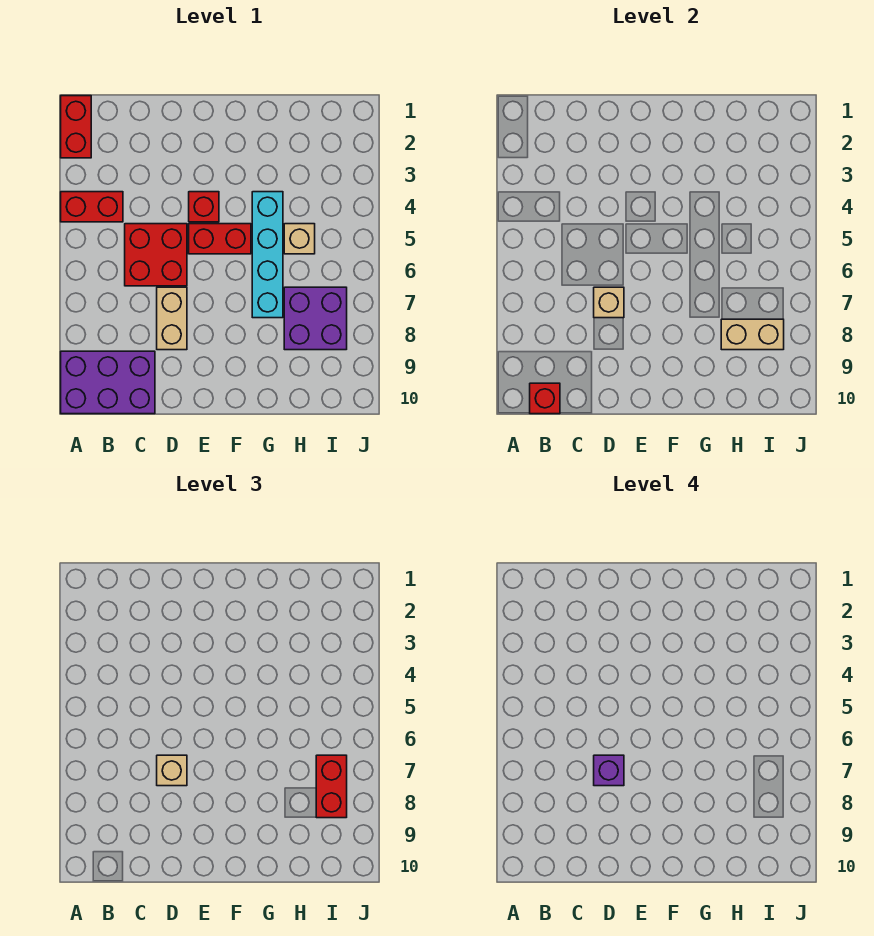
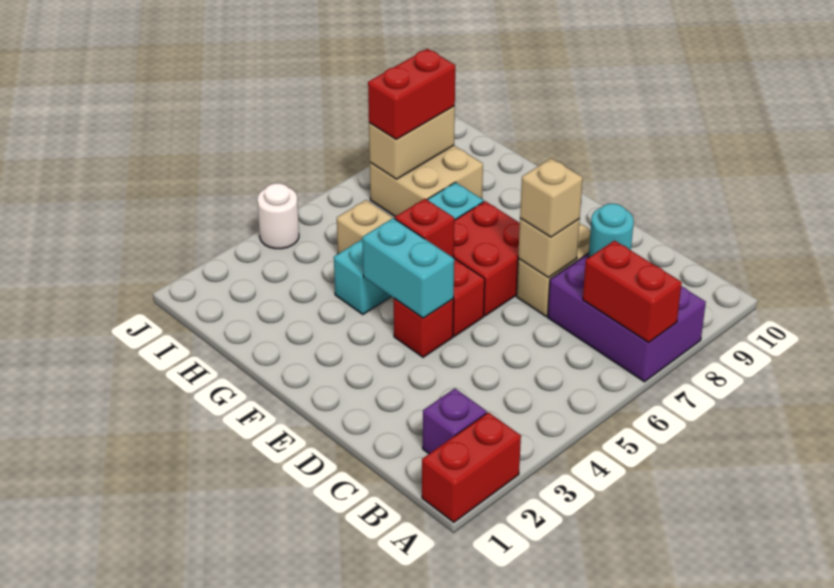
red 1x2 brick [61,192,123,222] -> red 1x2 brick moved to [583,241,682,343]
purple 2x3 brick [61,351,155,414] -> purple 2x3 brick moved to [548,253,706,382]
red 1x1 brick [530,383,560,414] -> red 1x1 brick moved to [395,199,454,258]
red 2x2 brick [125,224,187,286] -> red 2x2 brick moved to [454,201,520,316]
none -> cyan 1x1 round brick [589,204,634,257]
purple 1x1 brick [594,755,624,786] -> purple 1x1 brick moved to [423,389,487,454]
none -> cyan 1x2 brick [362,218,454,318]
purple 2x2 brick [284,287,347,350] -> tan 2x2 brick [370,145,483,217]
tan 1x2 brick [721,319,784,350] -> tan 1x2 brick turned to [369,106,455,179]
none -> white 1x1 round brick [257,183,299,249]

